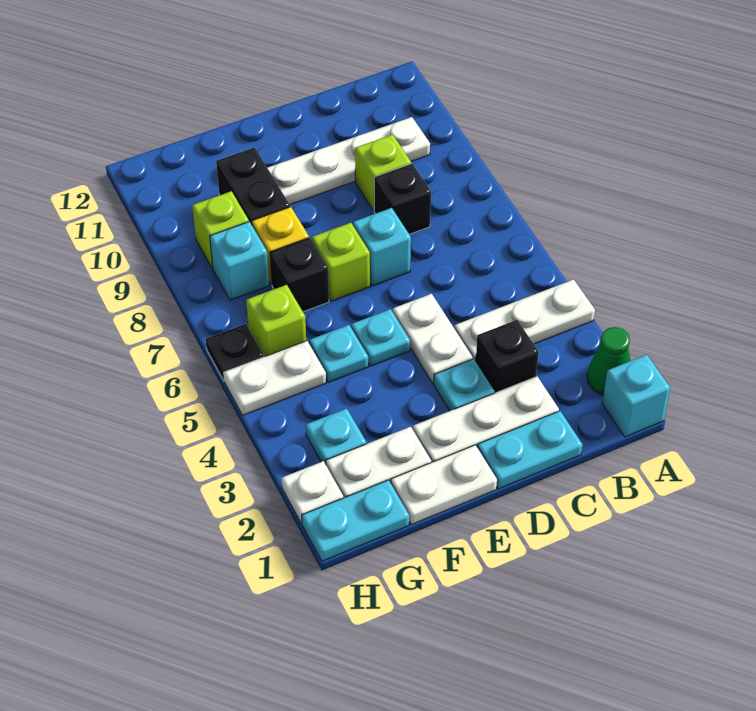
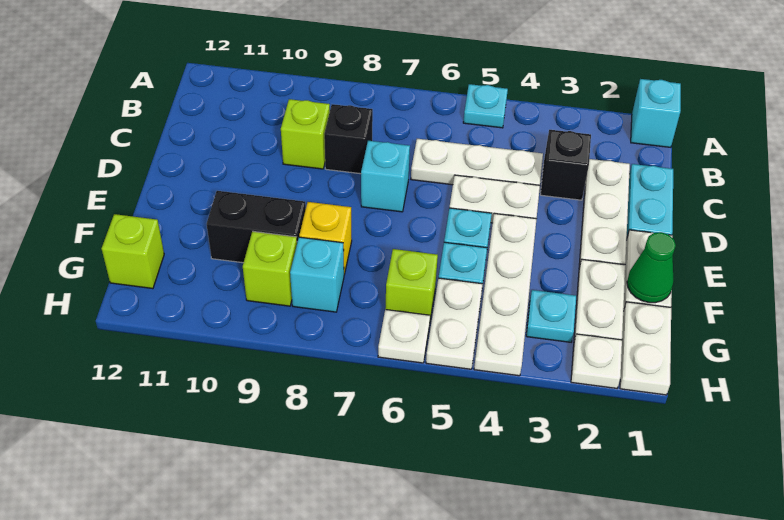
green 1x1 cone [587,327,630,395] -> green 1x1 cone moved to [627,232,676,303]
white 1x3 plate [454,280,595,361] -> white 1x3 plate turned to [411,139,543,185]
white 1x4 plate [268,117,430,205] -> white 1x4 plate moved to [474,213,536,376]
cyan 1x1 plate [434,359,495,411] -> cyan 1x1 plate moved to [463,84,508,128]
lime 1x1 brick [312,223,370,301] -> lime 1x1 brick moved to [102,214,164,289]
black 1x1 brick [270,238,329,312] -> none
cyan 1x2 plate [302,480,409,561] -> white 1x2 plate [620,302,671,395]
black 1x1 plate [206,324,264,381] -> white 1x1 plate [378,310,430,363]

